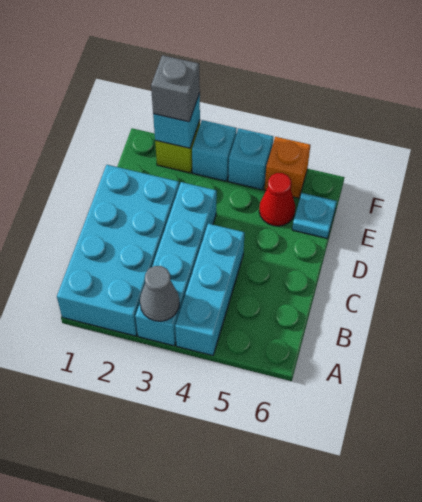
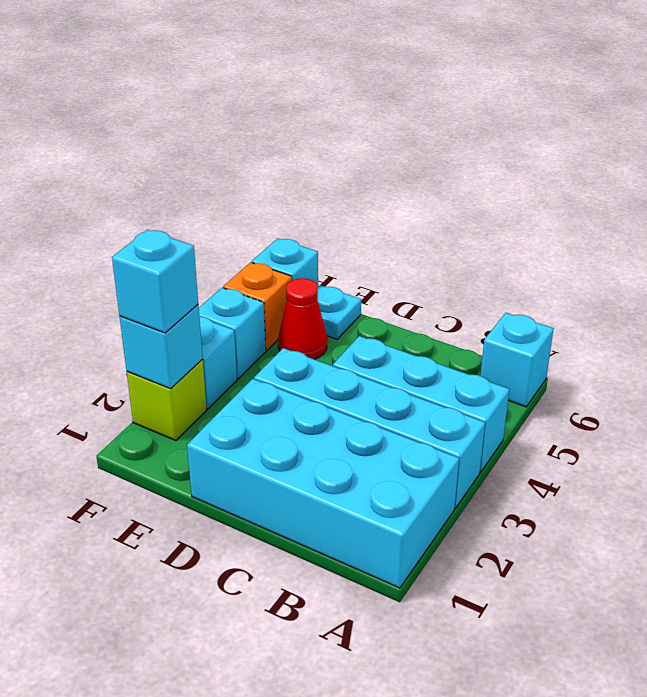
grey 1x1 cone [140,266,179,321] -> none
none -> cyan 1x1 brick [481,313,553,407]
grey 1x1 brick [151,55,200,122] -> cyan 1x1 brick [112,230,198,333]
none -> cyan 1x1 brick [252,238,318,285]

